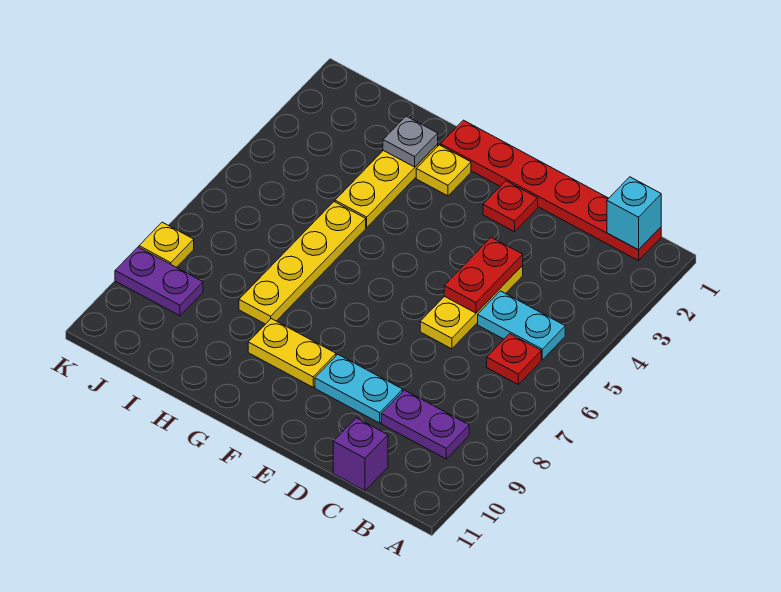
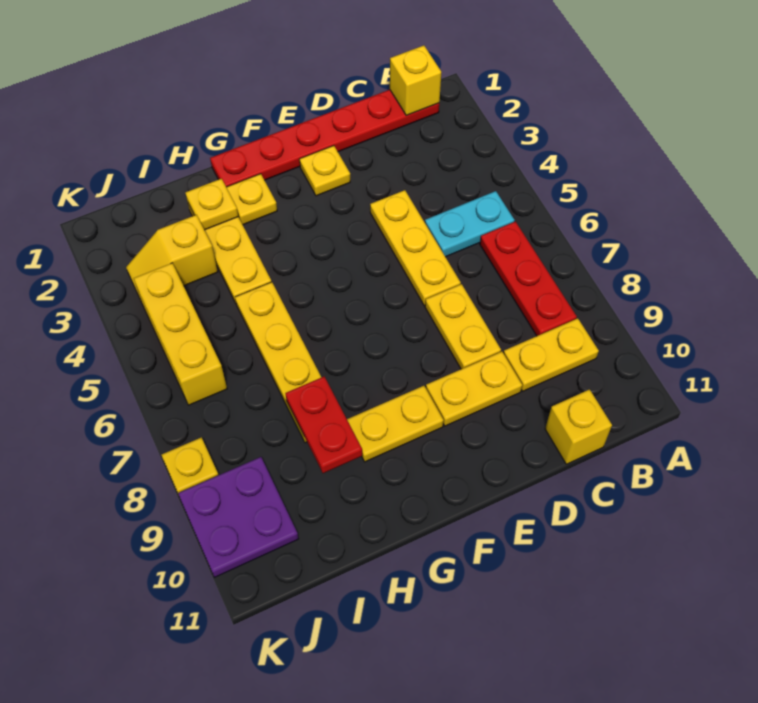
cyan 1x1 brick [607,177,661,250] -> yellow 1x1 brick [390,45,441,115]
red 1x1 plate [487,334,541,384] -> red 1x3 plate [480,222,577,336]
purple 1x2 plate [381,390,469,459] -> yellow 1x2 plate [504,318,599,391]
purple 1x1 brick [333,418,388,491] -> yellow 1x1 brick [545,390,612,464]
red 1x2 plate [444,237,523,313] -> red 1x2 plate moved to [285,377,362,473]
none -> yellow 1x2 plate [425,284,501,369]
cyan 1x2 plate [315,354,403,423] -> yellow 1x2 plate [426,352,522,426]
red 1x1 plate [483,181,538,232] -> yellow 1x1 plate [300,146,350,196]
grey 1x1 plate [383,116,438,167] -> yellow 1x1 plate [186,179,238,230]
none -> yellow 1x2 slope [126,215,218,300]
none -> yellow 1x3 brick [134,263,227,405]
purple 1x2 plate [115,247,203,316] -> purple 2x2 plate [178,457,298,577]

